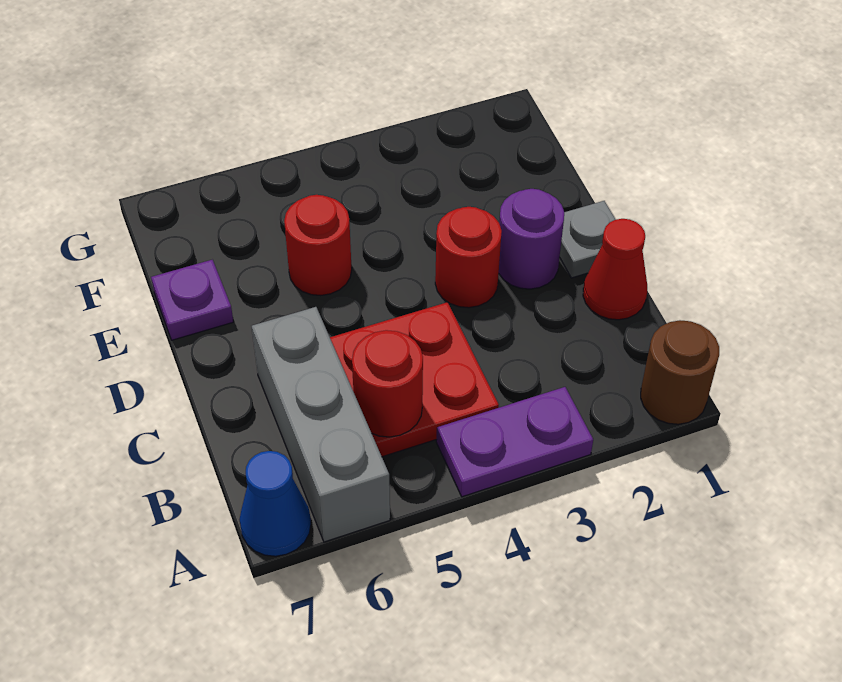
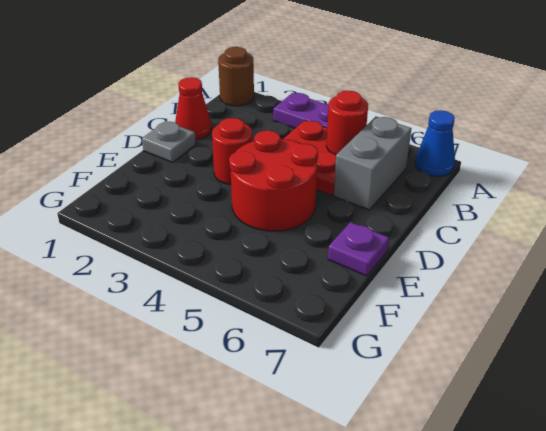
grey 1x3 brick [252,307,390,542] -> grey 1x2 brick [334,117,411,210]
purple 1x1 round brick [499,189,564,289] -> none
red 1x1 round brick [284,195,352,296] -> red 2x2 round brick [229,130,318,231]

